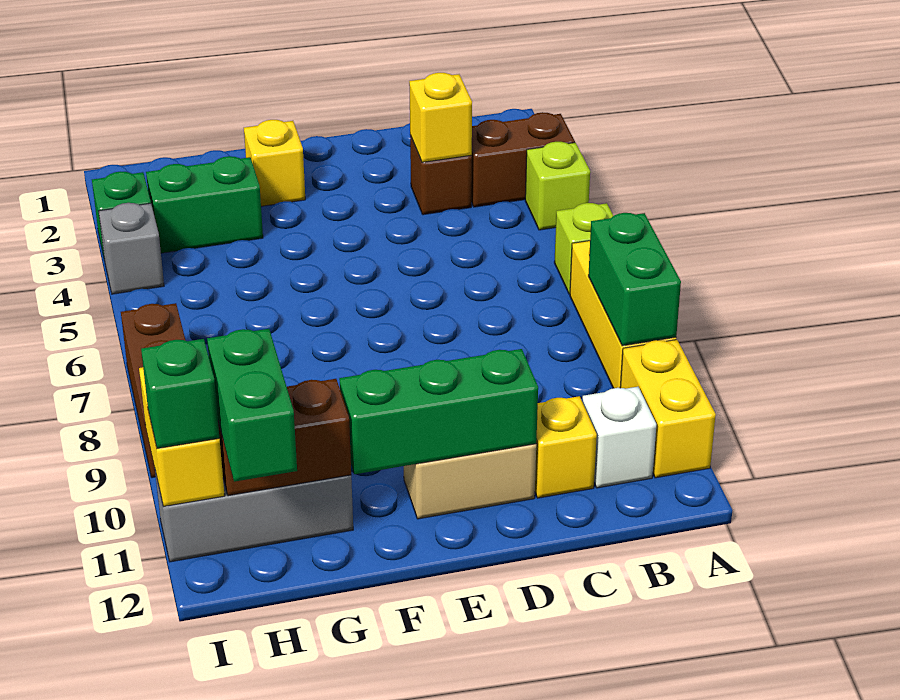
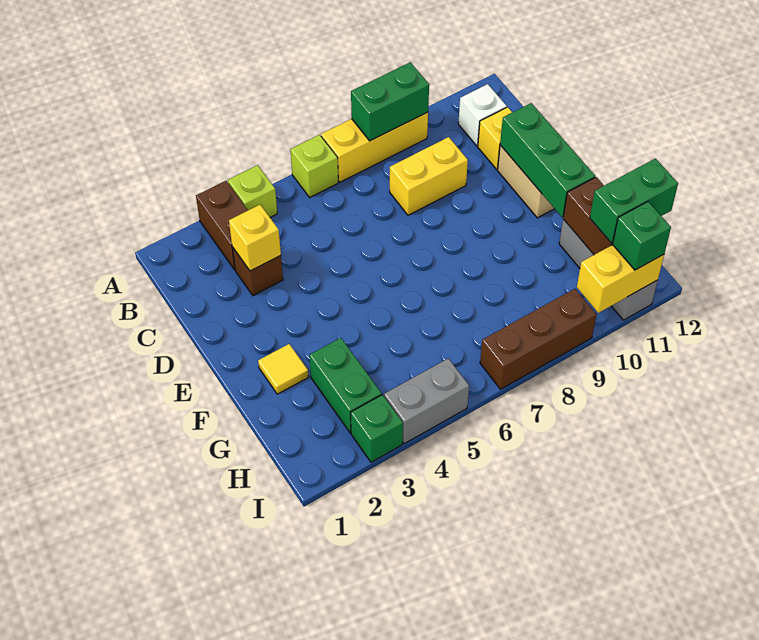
yellow 1x2 brick [620,340,716,478] -> yellow 1x2 brick moved to [390,137,468,215]
yellow 1x1 brick [244,120,305,206] -> yellow 1x1 tile [258,344,308,394]
grey 1x1 brick [99,203,164,294] -> grey 1x2 brick [384,358,469,444]

